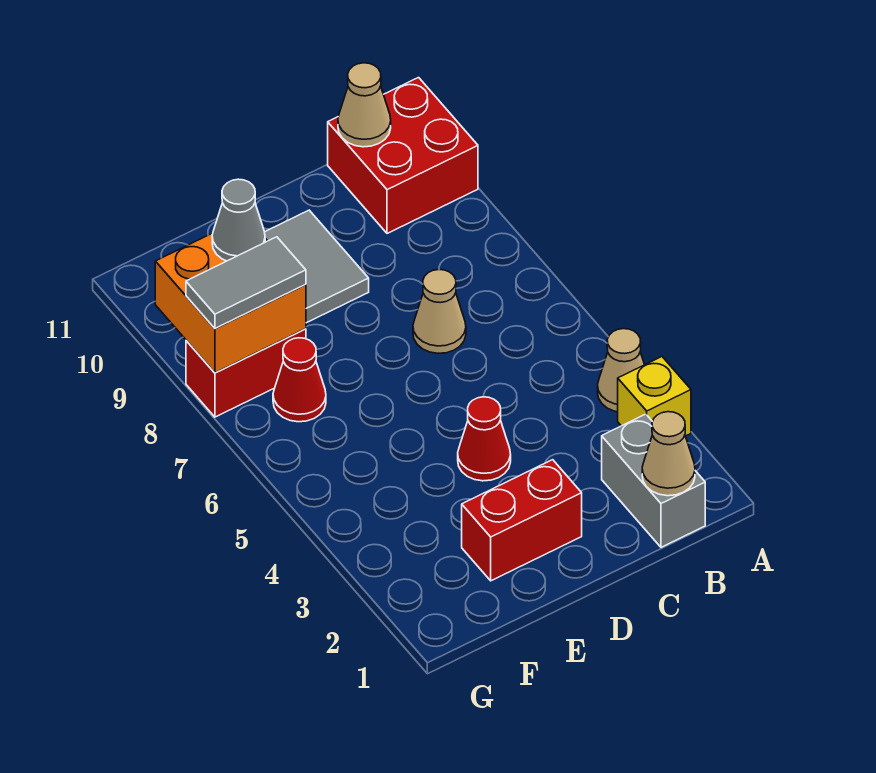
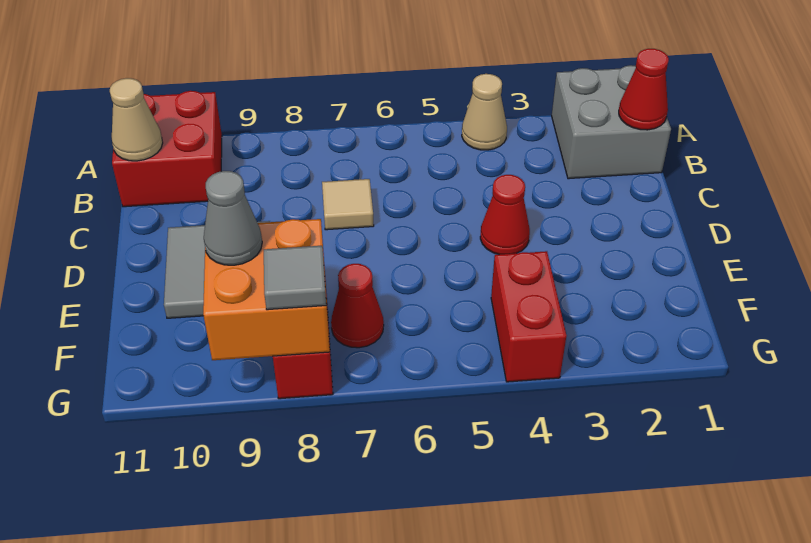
yellow 1x1 brick [618,357,691,436] -> none
grey 1x2 brick [602,414,705,547] -> grey 2x2 brick [552,65,671,179]
tan 1x1 cone [642,412,695,496] -> red 1x1 cone [619,49,669,130]
tan 1x1 cone [413,270,466,353] -> tan 1x1 tile [322,179,374,230]
red 1x2 brick [462,460,582,581] -> red 1x2 brick moved to [491,251,566,382]
grey 1x2 tile [186,237,306,329] -> grey 1x1 tile [264,246,326,310]

